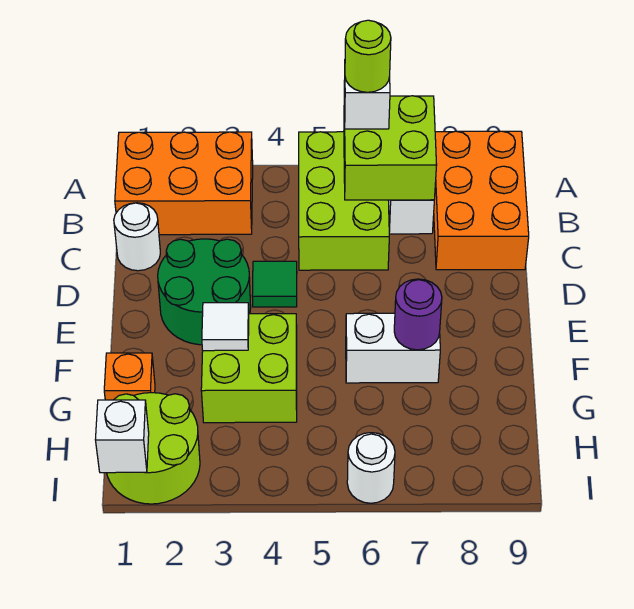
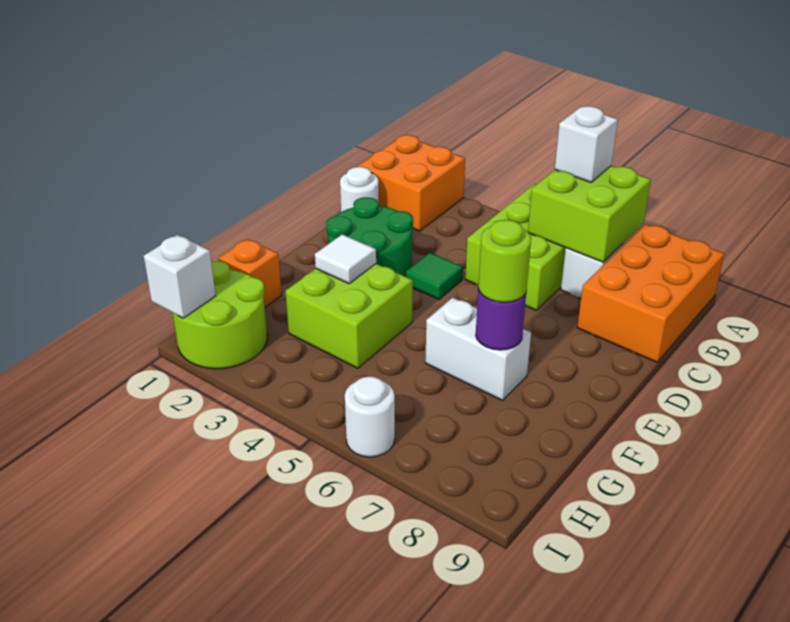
orange 2x3 brick [115,132,253,235] -> orange 2x2 brick [357,135,465,231]
lime 1x1 round brick [345,20,391,92] -> lime 1x1 round brick moved to [478,220,531,303]

